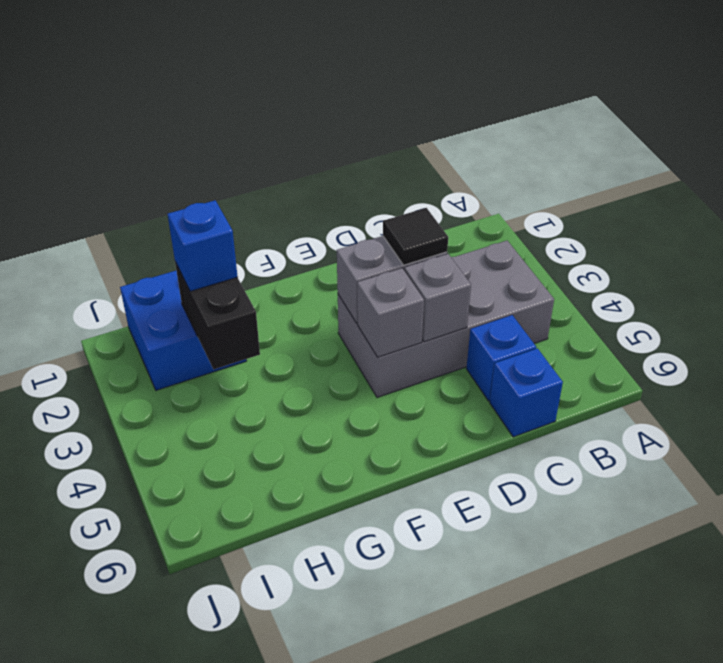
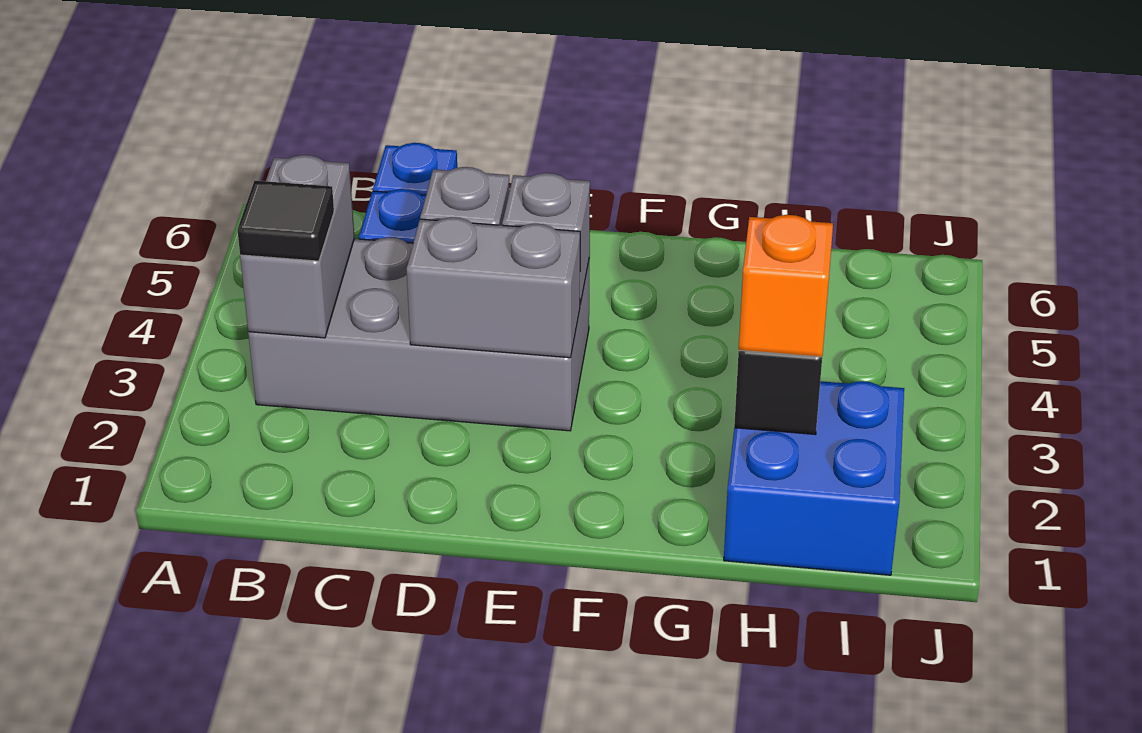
none -> grey 1x2 brick [240,155,355,338]
black 1x1 tile [383,208,448,265] -> black 1x1 tile moved to [237,181,334,261]
blue 1x1 brick [168,200,238,291] -> orange 1x1 brick [739,215,833,357]

